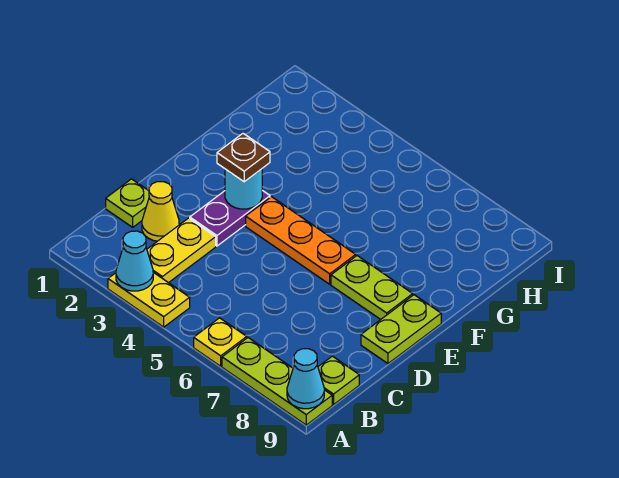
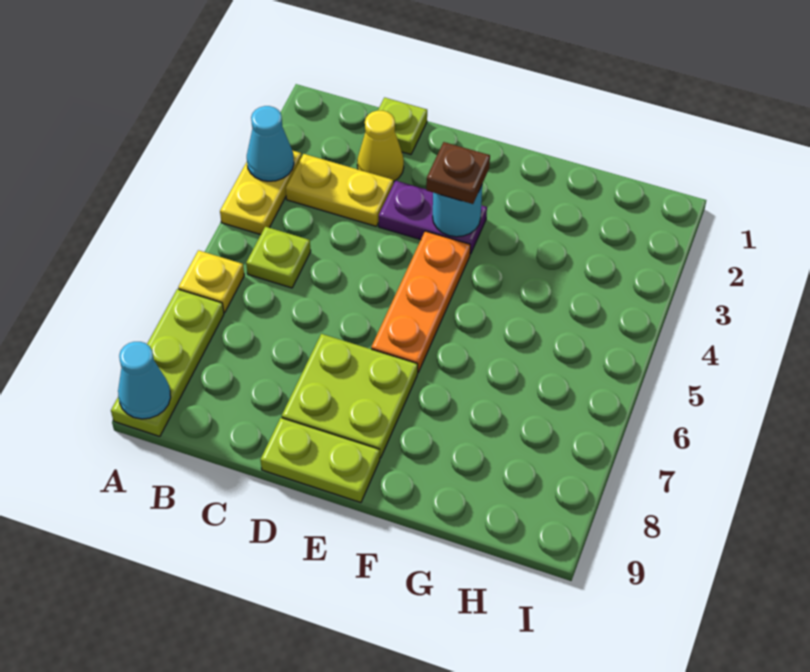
lime 1x1 plate [318,356,359,405] -> lime 1x1 plate moved to [246,227,311,288]
lime 1x2 plate [331,256,413,320] -> lime 2x2 plate [282,334,418,458]

